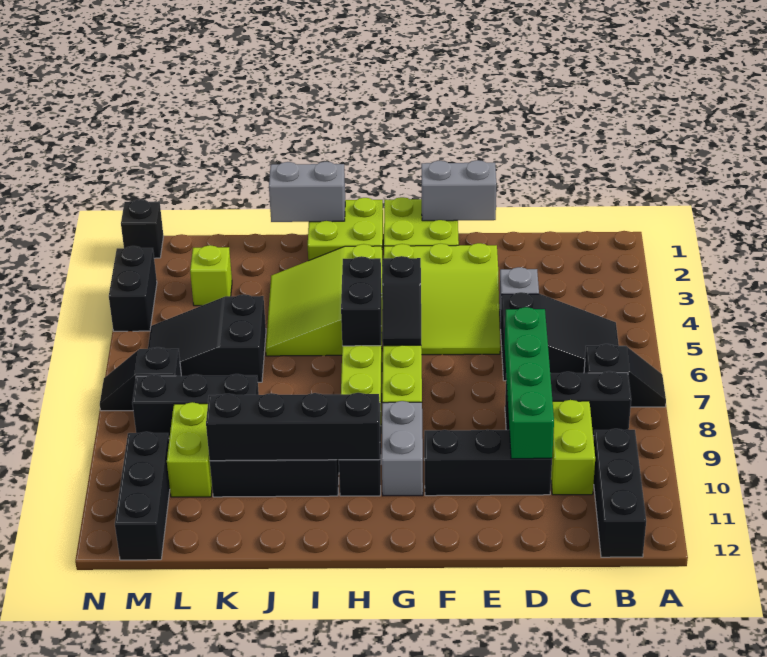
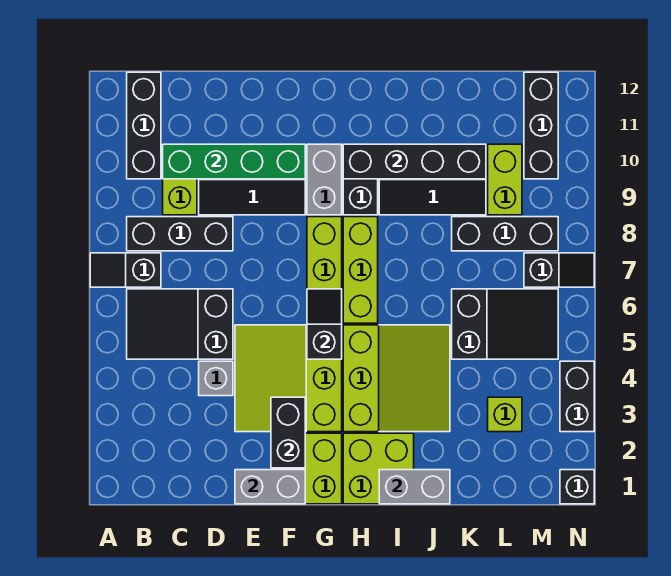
green 1x4 brick [505,307,554,459] -> green 1x4 brick turned to [163,144,305,179]
lime 3x3 slope [384,243,500,355] -> lime 3x3 slope turned to [235,325,342,432]
black 1x2 brick [341,256,382,346] -> black 1x2 brick moved to [271,397,305,468]

